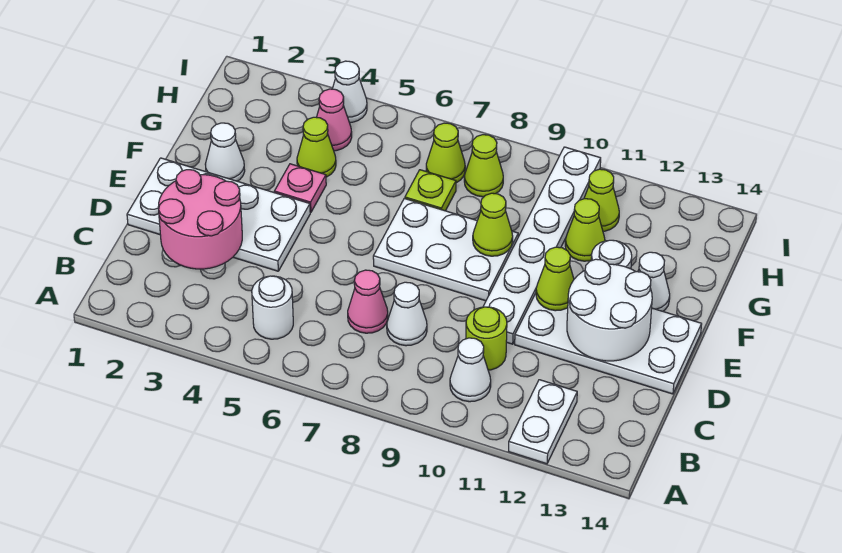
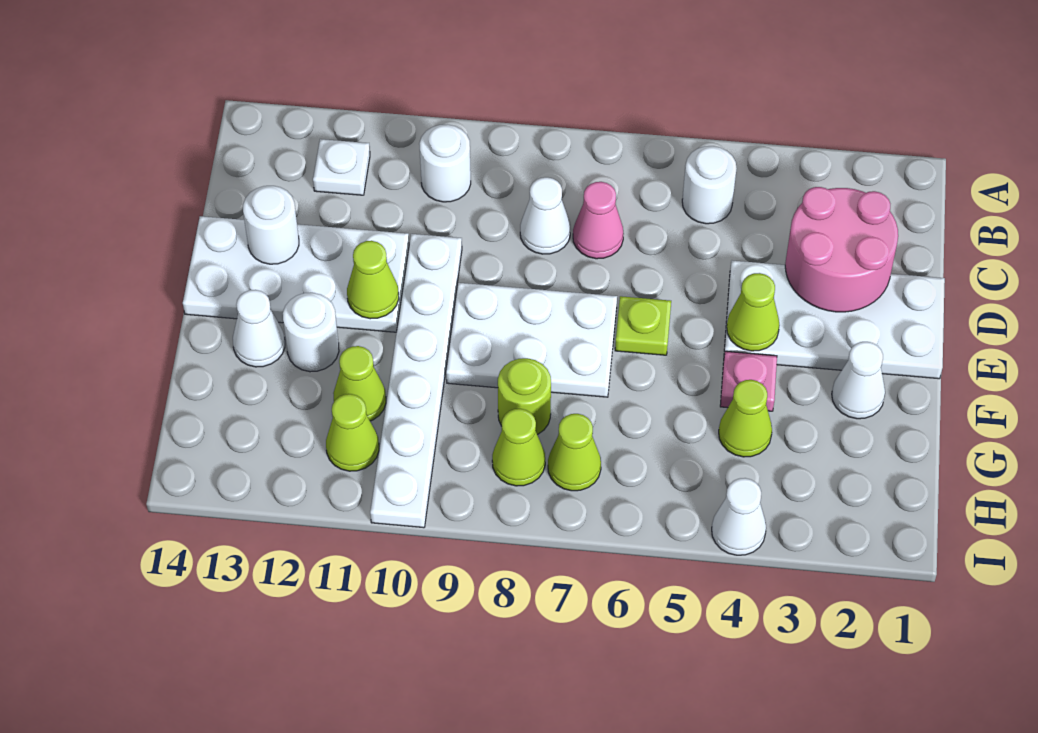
white 1x2 plate [509,380,577,464] -> white 1x1 plate [313,139,370,195]
white 1x1 cone [450,338,491,402] -> white 1x1 round brick [419,124,471,202]
lime 1x1 round brick [466,307,507,370] -> lime 1x1 round brick moved to [498,358,551,435]
white 2x2 round brick [567,259,652,361] -> white 1x1 round brick [243,186,299,264]
lime 1x1 cone [473,193,513,256] -> lime 1x1 cone moved to [727,273,780,351]
lime 1x1 plate [405,170,456,211] -> lime 1x1 plate moved to [615,296,671,355]
pink 1x1 cone [317,89,352,151] -> none

